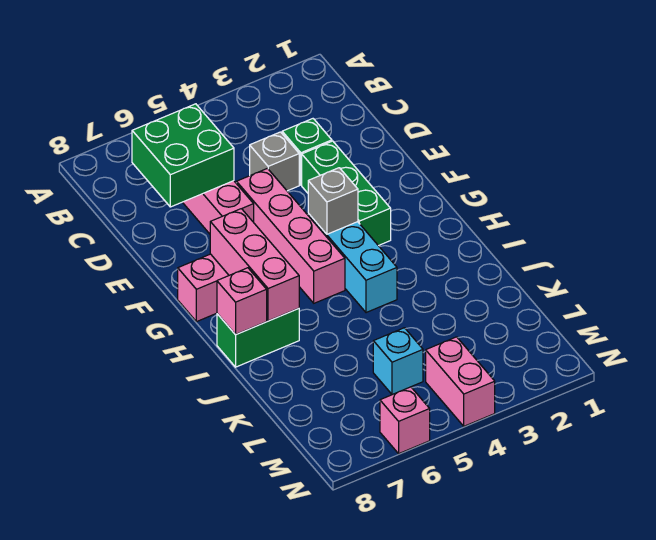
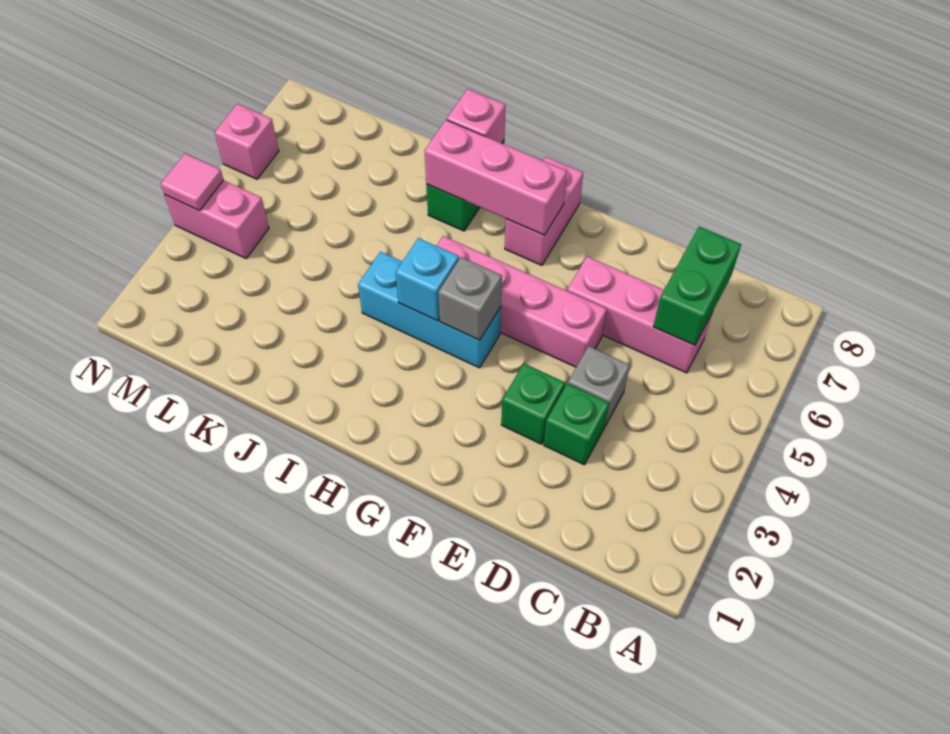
green 2x2 brick [132,104,234,207] -> green 1x2 brick [653,227,741,345]
green 1x3 brick [302,141,391,246] -> green 1x1 brick [501,363,565,444]
cyan 1x1 brick [373,328,423,394] -> cyan 1x1 brick moved to [395,238,459,321]
none -> pink 1x1 tile [160,153,224,211]

